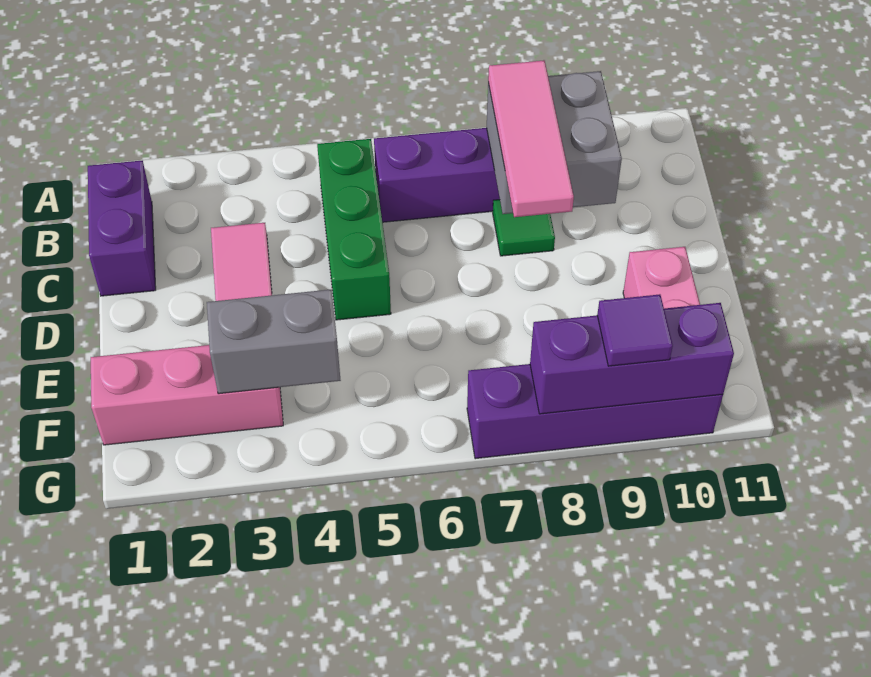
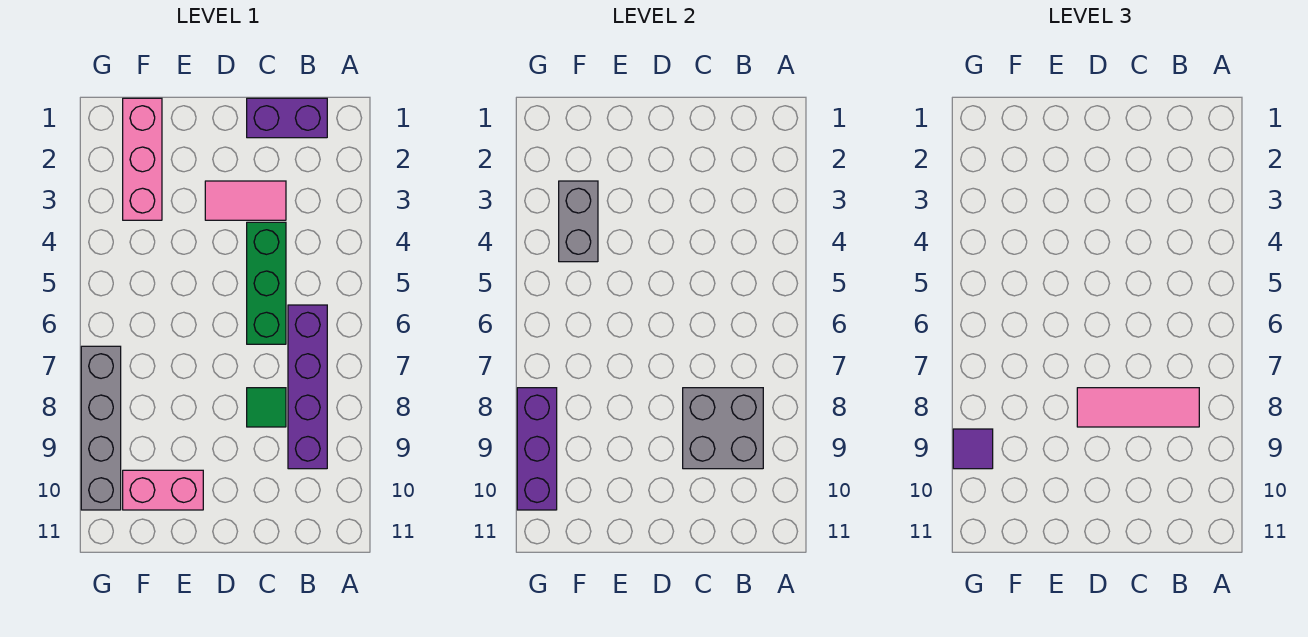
green 1x3 brick [317,139,391,320] -> green 1x3 brick turned to [247,222,286,344]
purple 1x4 brick [467,364,723,459] -> grey 1x4 brick [81,346,121,510]

